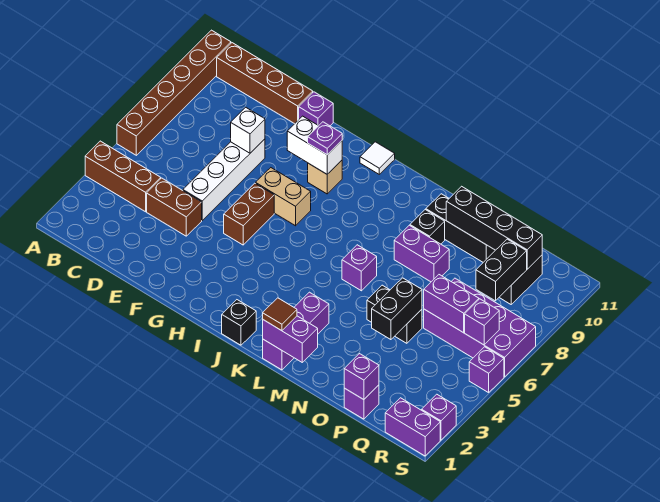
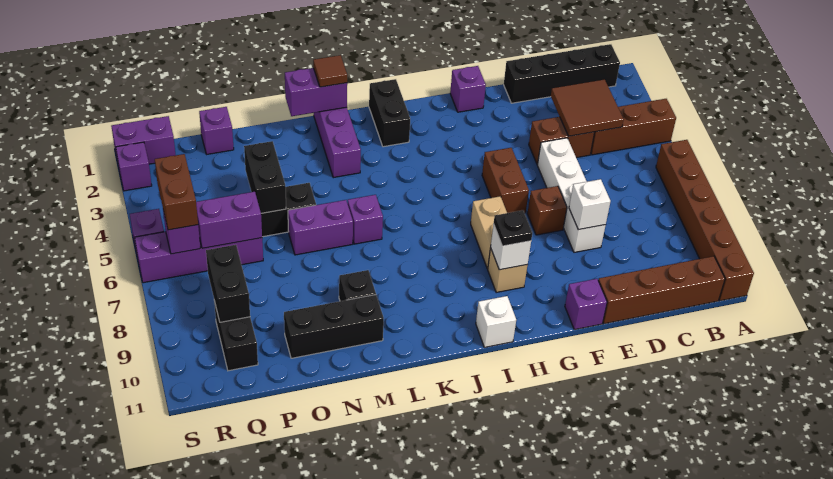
none -> brown 2x2 tile [551,79,624,136]
none -> brown 1x1 brick [527,186,567,235]
tan 1x2 brick [256,168,311,226] -> tan 1x2 brick turned to [471,196,507,269]
white 1x2 brick [287,116,342,174] -> white 1x1 brick [491,224,531,270]
purple 1x1 plate [308,122,342,155] -> black 1x1 plate [493,210,532,246]
white 1x1 tile [360,142,395,174] -> white 1x1 brick [476,296,516,347]
black 1x1 brick [222,300,256,345] -> black 1x2 brick [369,79,410,147]
purple 1x2 brick [394,225,449,282] -> purple 1x2 brick moved to [288,200,353,255]
black 1x4 brick [446,186,542,269] -> black 1x4 brick moved to [504,44,620,103]
purple 1x1 brick [344,354,379,400] -> purple 1x1 brick moved to [450,66,486,112]
purple 2x4 brick [424,278,536,377] -> purple 1x4 brick [135,232,263,283]
none -> brown 1x2 brick [155,154,198,230]

